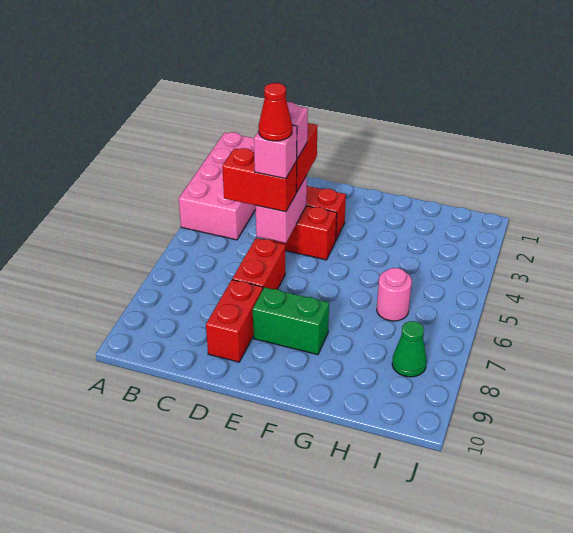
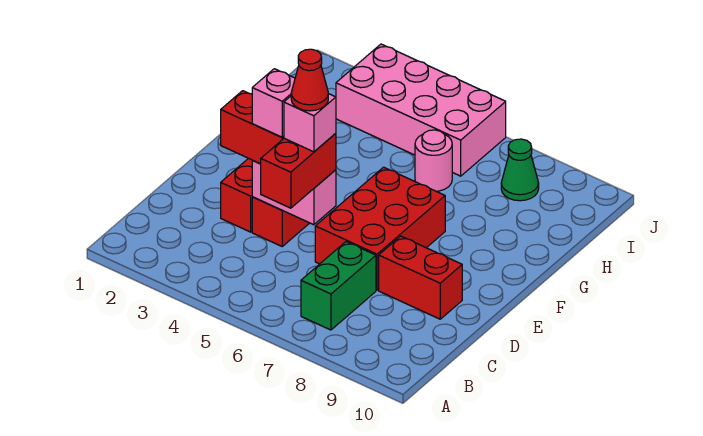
pink 2x4 brick [179,132,256,240] -> pink 2x4 brick moved to [336,44,506,176]
red 1x2 brick [232,238,285,289] -> red 2x3 brick [315,167,445,290]
green 1x2 brick [253,287,329,355] -> green 1x2 brick moved to [301,242,376,330]

